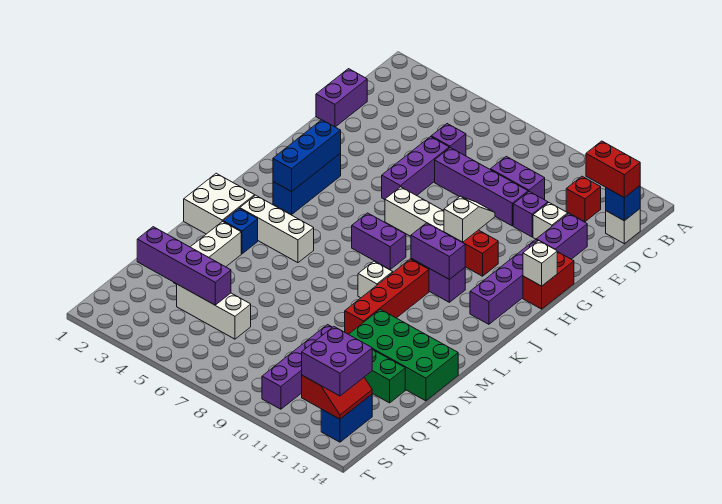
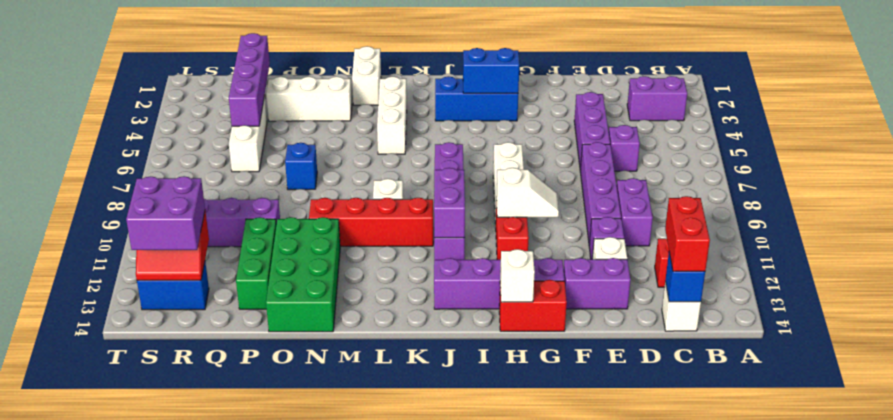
purple 1x2 brick [316,69,367,127] -> purple 1x2 brick moved to [627,76,687,121]
purple 1x3 brick [382,137,449,200] -> purple 1x3 brick turned to [574,92,610,171]
blue 1x3 brick [273,120,341,192] -> blue 1x2 brick [463,48,519,93]
white 2x2 brick [184,173,255,234] -> white 1x2 brick [352,46,381,105]
blue 1x1 brick [223,208,258,254] -> blue 1x1 brick moved to [285,143,317,190]

